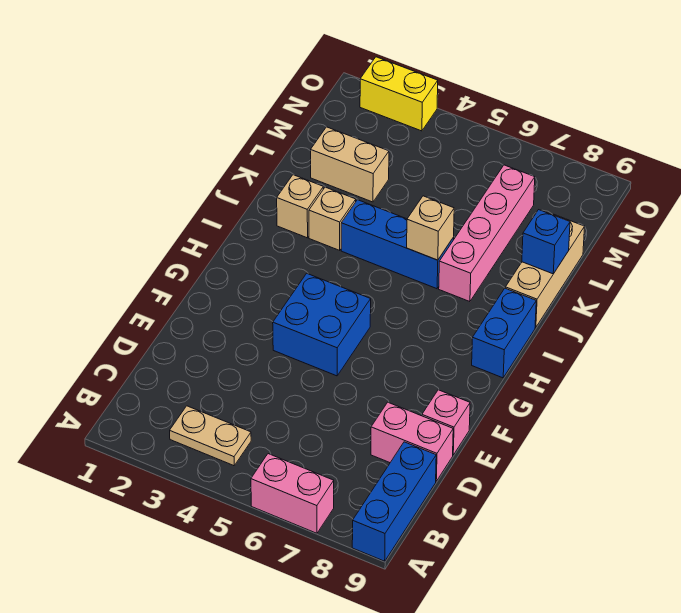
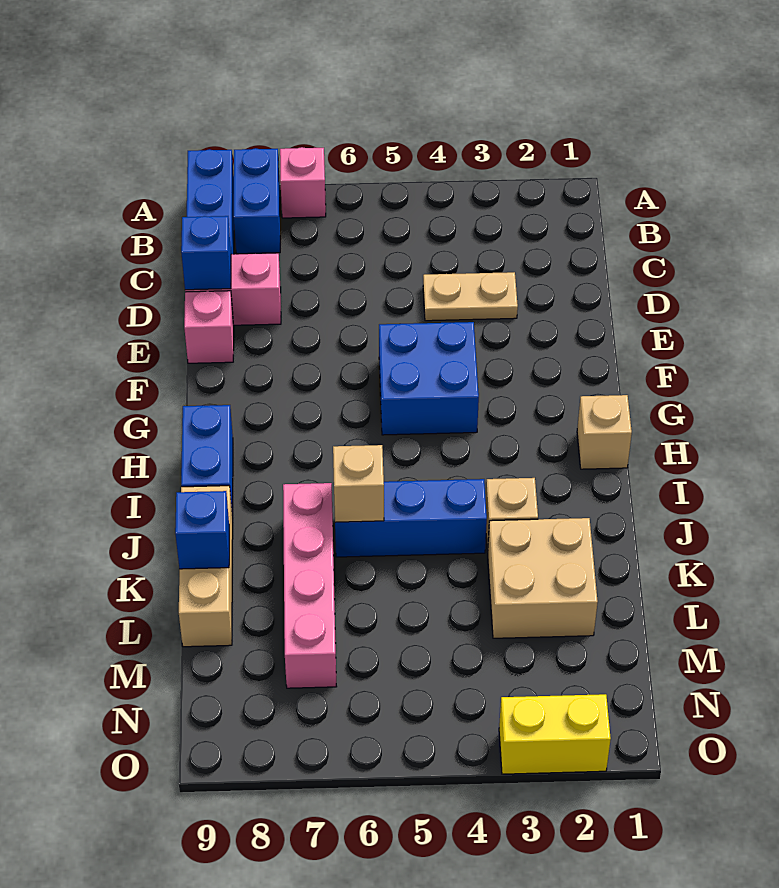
pink 1x2 brick [251,454,334,533] -> pink 1x1 brick [280,147,326,218]
none -> blue 1x2 brick [234,148,280,254]
tan 1x2 plate [170,406,251,466] -> tan 1x2 plate moved to [423,272,518,321]
none -> blue 1x1 brick [181,216,231,290]
tan 1x1 brick [277,175,323,238] -> tan 1x1 brick moved to [577,395,632,469]
tan 1x2 brick [311,127,389,202] -> tan 2x2 brick [488,518,598,638]

